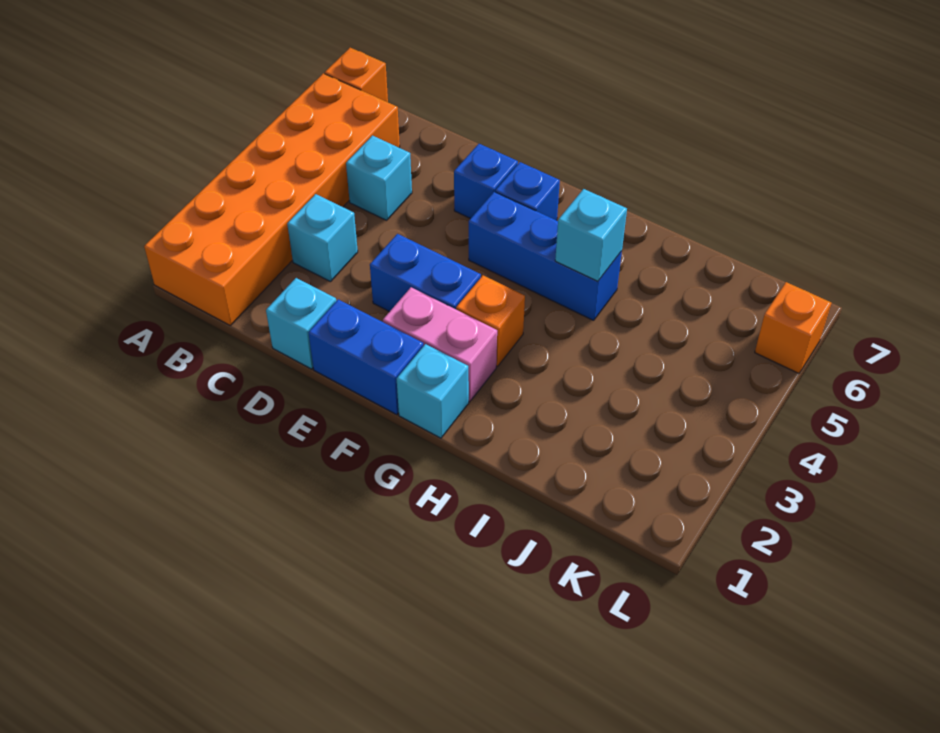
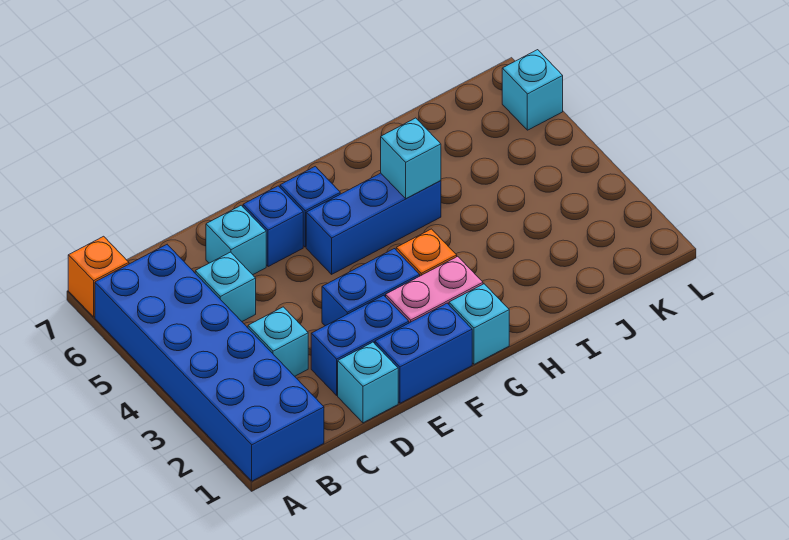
orange 2x6 brick [144,73,400,325] -> blue 2x6 brick [95,245,324,481]
none -> blue 1x2 brick [311,295,409,395]
none -> cyan 1x1 brick [206,205,266,275]
orange 1x1 brick [755,282,831,373] -> cyan 1x1 brick [502,50,563,130]

